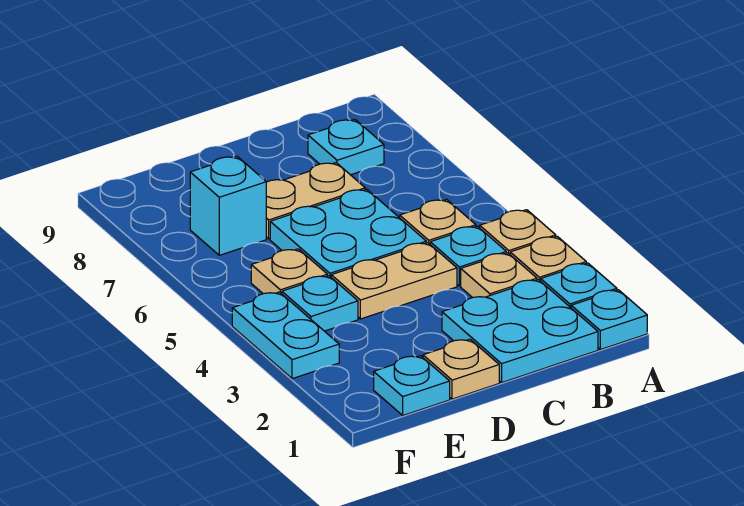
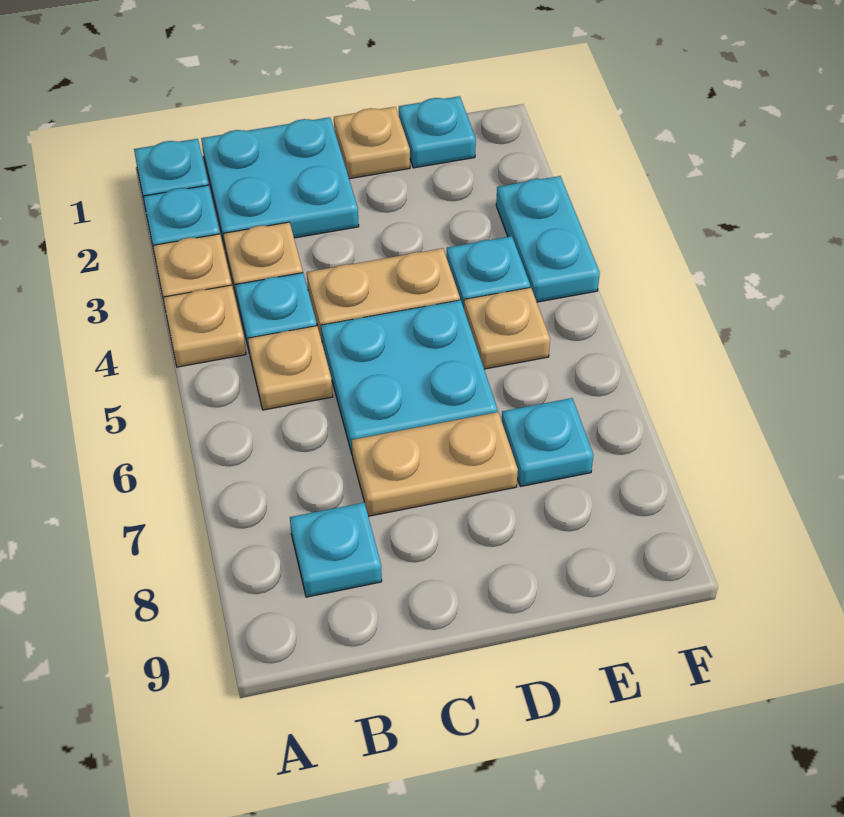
cyan 1x1 brick [190,156,266,255] -> cyan 1x1 plate [502,398,593,486]

